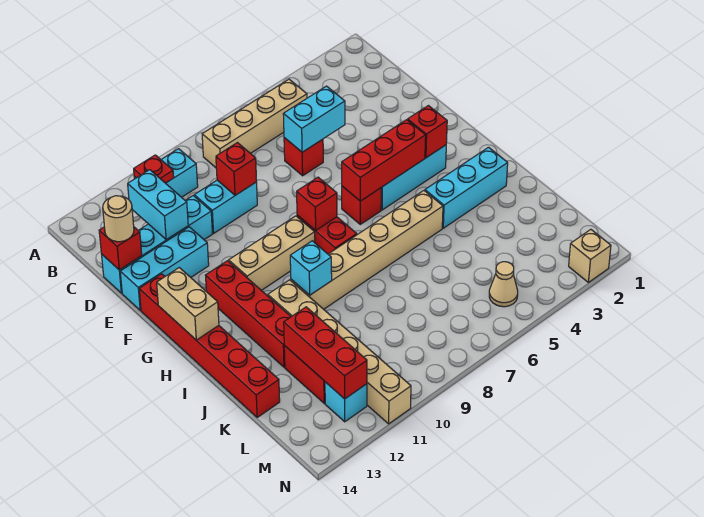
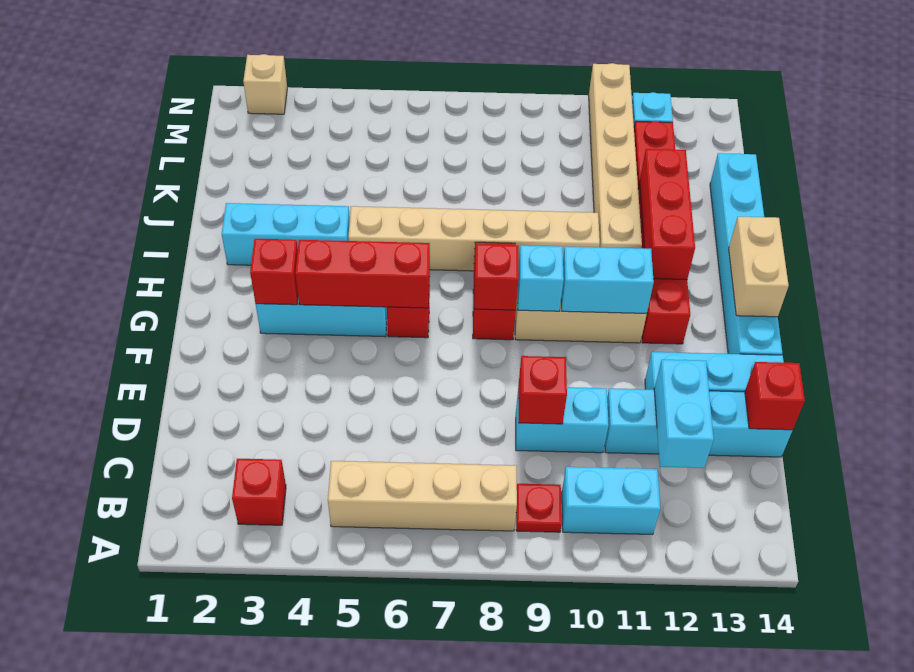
red 1x1 plate [134,155,174,183] -> red 1x1 plate moved to [516,484,562,532]
cyan 1x2 brick [283,86,345,152] -> cyan 1x2 brick moved to [561,246,654,314]
red 1x1 brick [284,138,323,176] -> red 1x1 brick moved to [232,459,286,525]
tan 1x1 round brick [103,196,134,242] -> none
red 1x6 brick [139,274,280,418] -> cyan 1x6 brick [710,153,782,355]
cyan 1x1 brick [290,241,332,295] -> cyan 1x1 brick moved to [518,245,564,311]
red 1x3 brick [284,307,367,399] -> red 1x3 brick moved to [640,149,695,280]
tan 1x1 cone [489,262,518,307] -> none

